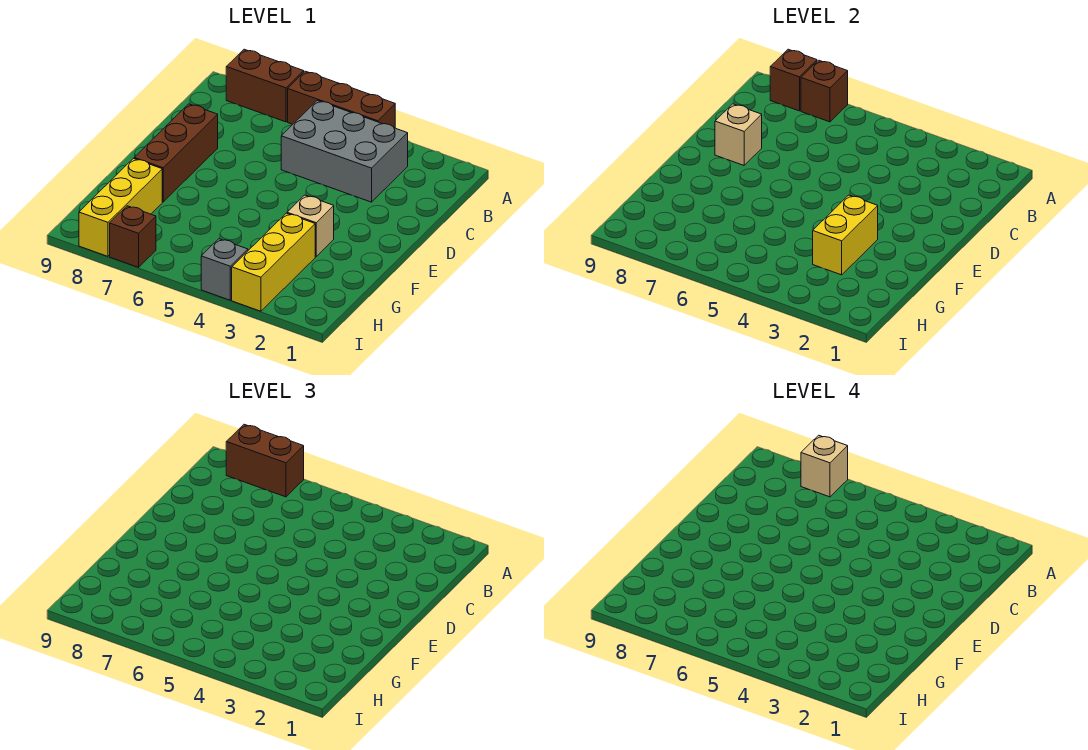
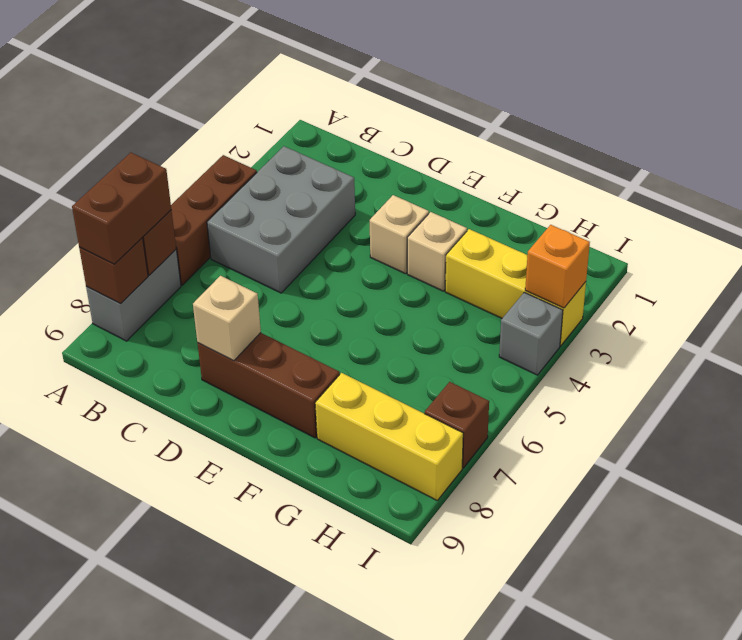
brown 1x2 brick [226,49,304,122] -> grey 1x2 brick [86,250,181,341]
tan 1x1 brick [801,435,848,497] -> tan 1x1 brick moved to [370,195,429,274]
yellow 1x2 brick [813,195,878,275] -> none
none -> orange 1x1 brick [525,225,590,308]

